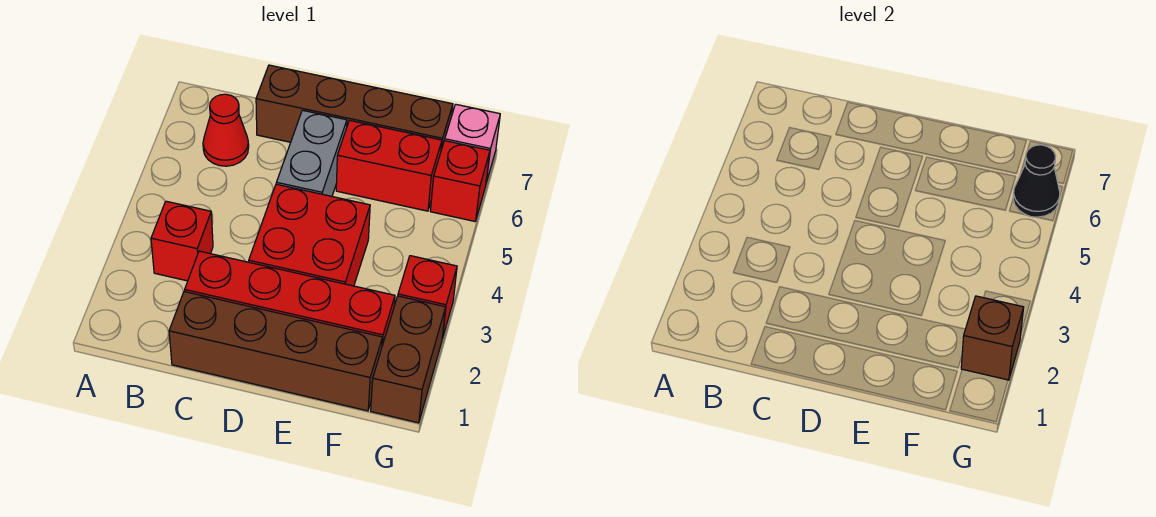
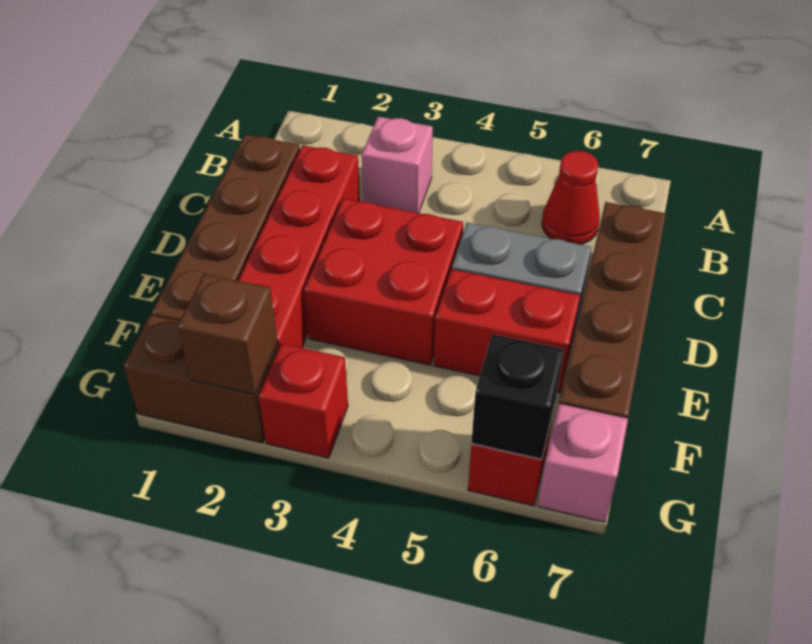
red 1x1 brick [151,201,213,281] -> pink 1x1 brick [362,117,433,213]
red 1x2 brick [336,120,442,211] -> red 1x2 brick turned to [434,269,580,393]
black 1x1 cone [1013,145,1060,217] -> black 1x1 brick [471,334,564,459]

